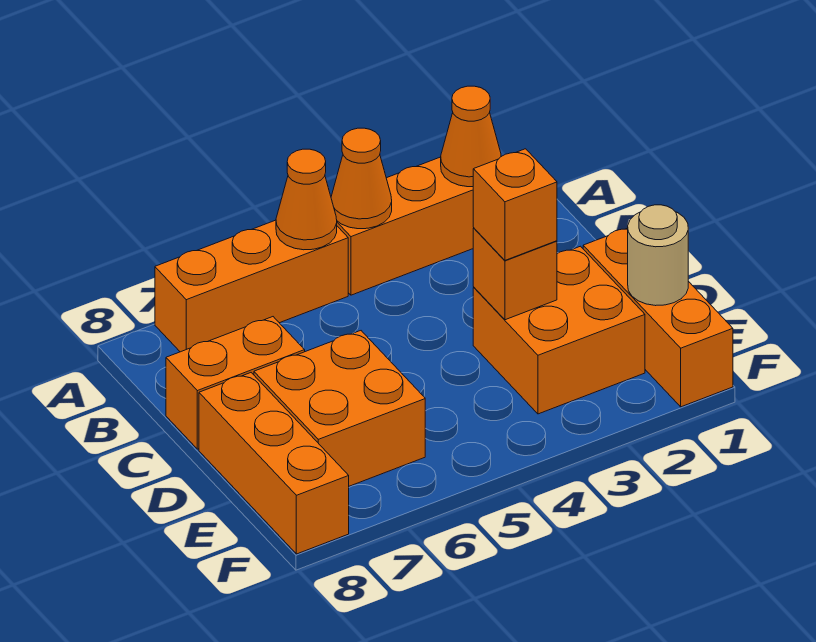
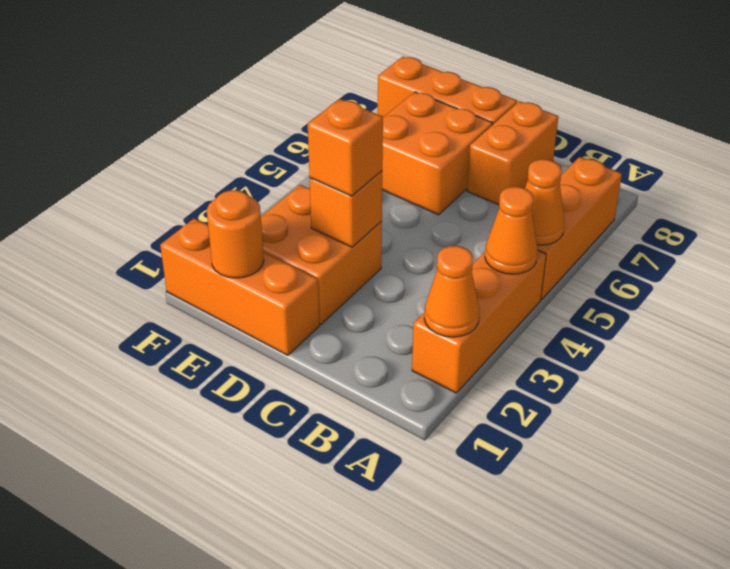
tan 1x1 round brick [628,205,688,306] -> orange 1x1 round brick [207,190,264,278]

